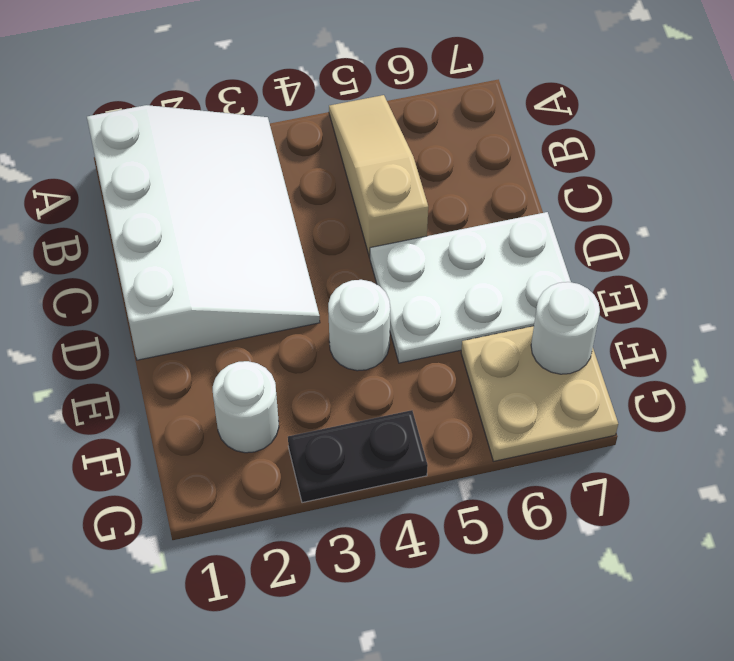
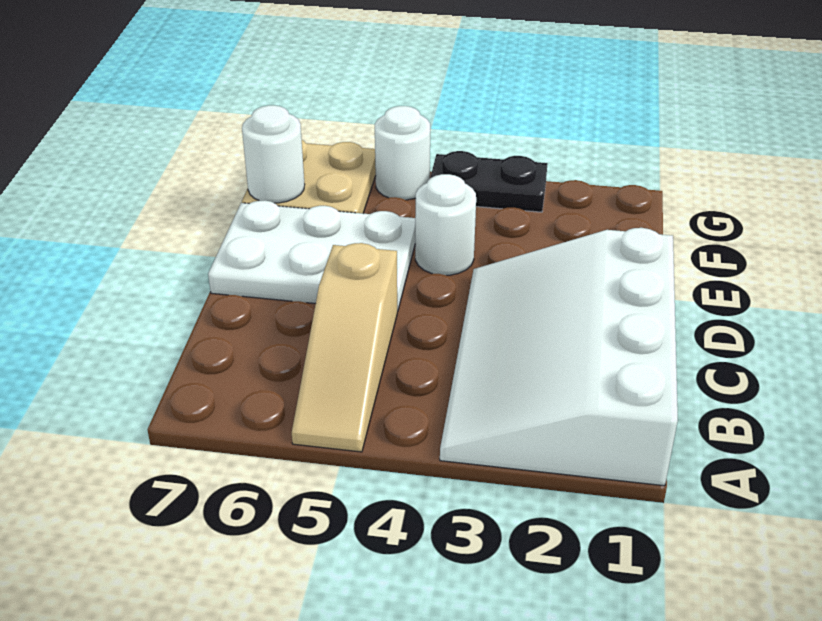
white 1x1 round brick [213,361,279,453] -> white 1x1 round brick moved to [375,106,430,200]

